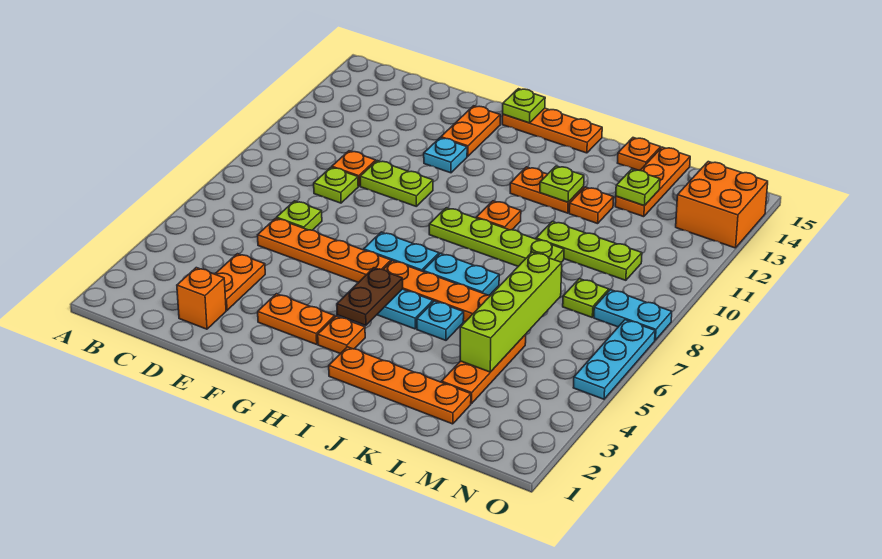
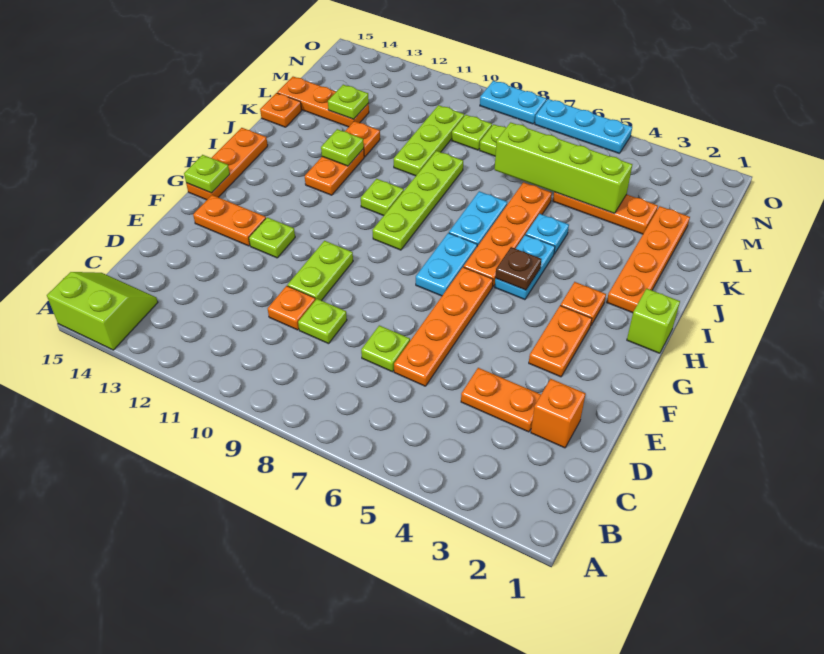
none -> lime 2x2 slope [47,272,158,350]
cyan 1x1 plate [424,138,467,173] -> lime 1x1 plate [249,217,295,258]
none -> lime 1x1 brick [627,288,680,353]
brown 1x2 plate [337,268,403,325] -> brown 1x1 plate [495,247,542,290]
orange 1x1 plate [476,201,521,230] -> lime 1x1 plate [361,179,404,216]
none -> lime 1x1 plate [452,115,492,150]
cyan 1x2 plate [594,290,672,340] -> cyan 1x2 plate turned to [480,81,547,124]
orange 2x2 brick [676,162,768,248] -> none

